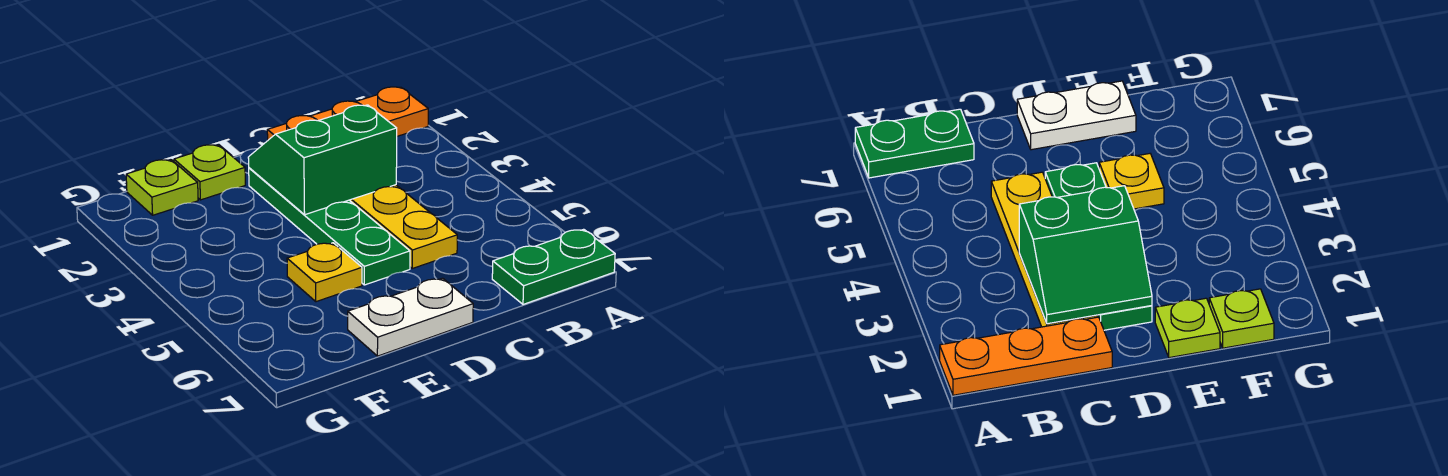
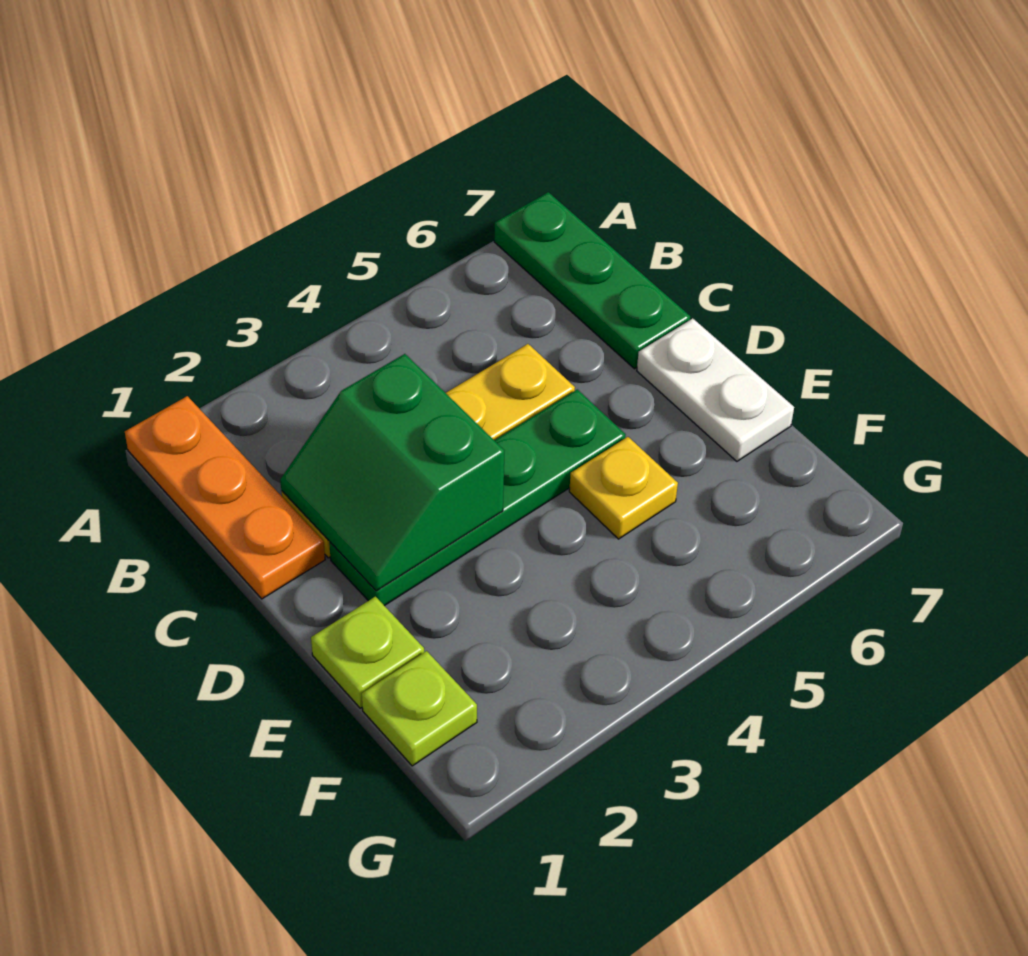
green 1x2 plate [492,229,615,304] -> green 1x3 plate [494,192,690,369]

